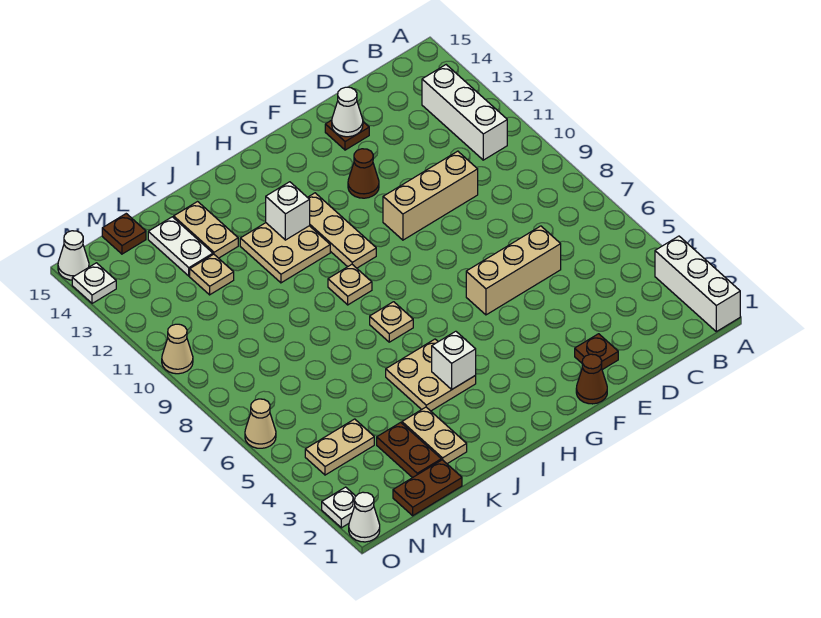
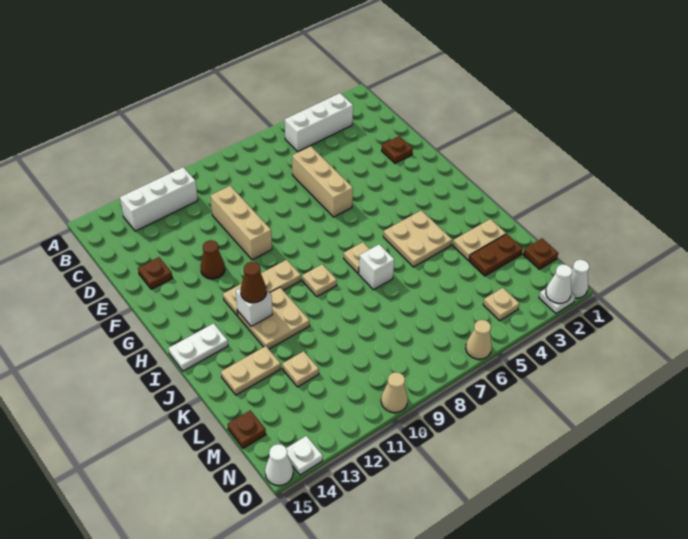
white 1x3 brick [655,236,740,332] -> white 1x3 brick moved to [285,93,353,151]
white 1x1 cone [332,87,363,137] -> white 1x1 cone moved to [546,264,572,303]
brown 1x1 cone [576,354,607,404] -> brown 1x1 cone moved to [240,262,267,303]
white 1x1 brick [432,331,476,389] -> white 1x1 brick moved to [359,244,394,290]
brown 1x2 plate [393,460,462,516] -> brown 1x1 plate [523,239,558,269]
white 1x2 plate [148,217,213,276] -> white 1x2 plate moved to [169,323,228,371]
tan 1x2 plate [305,419,374,475] -> tan 1x1 plate [483,288,519,321]

